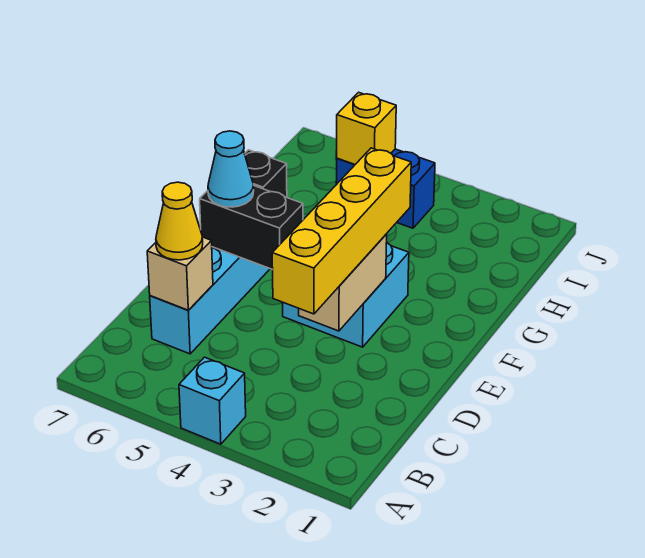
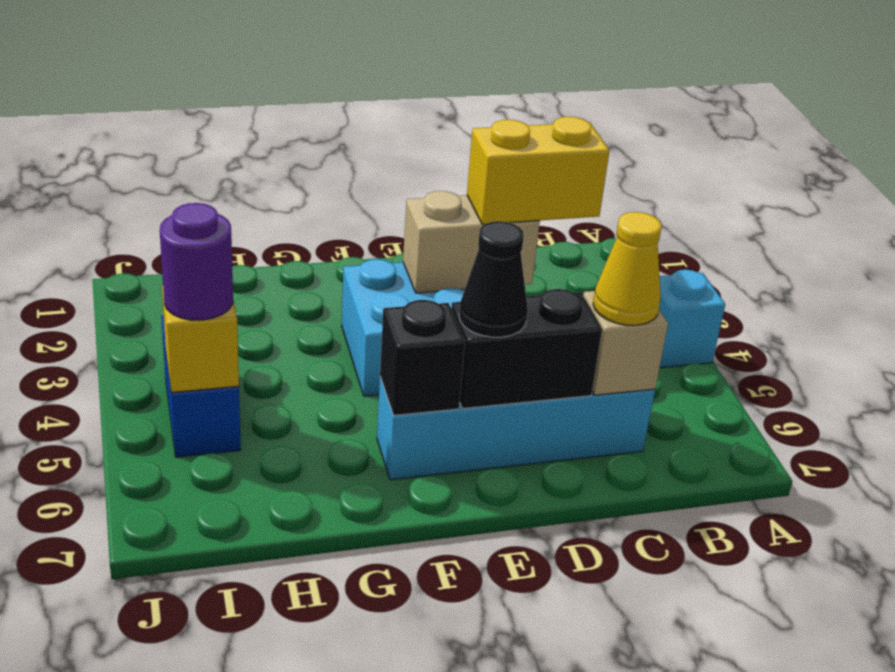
yellow 1x4 brick [272,148,411,314] -> yellow 1x2 brick [467,117,610,224]
black 1x2 brick [200,185,303,270] -> black 1x2 brick turned to [451,289,602,409]
cyan 1x1 cone [208,131,254,207] -> black 1x1 cone [459,221,528,337]
none -> purple 1x1 round brick [160,203,233,320]

